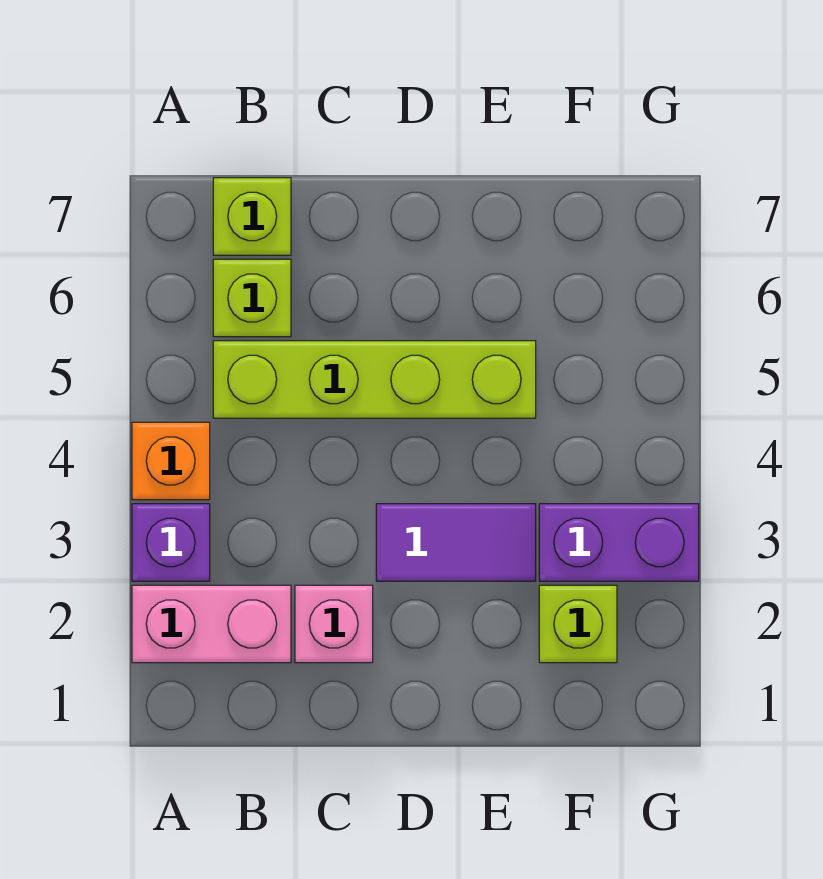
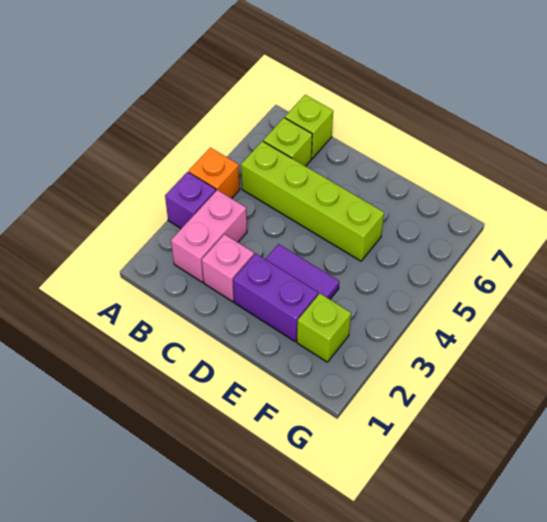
pink 1x2 brick [132,585,291,663] -> pink 1x2 brick turned to [171,190,247,282]
purple 1x2 brick [539,504,699,581] -> purple 1x2 brick moved to [233,254,318,341]

